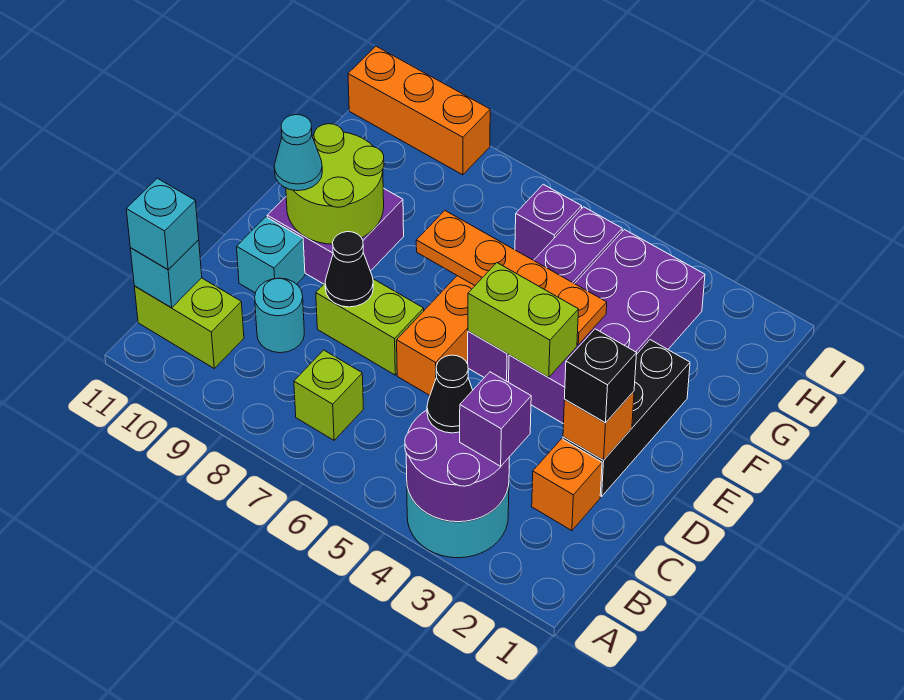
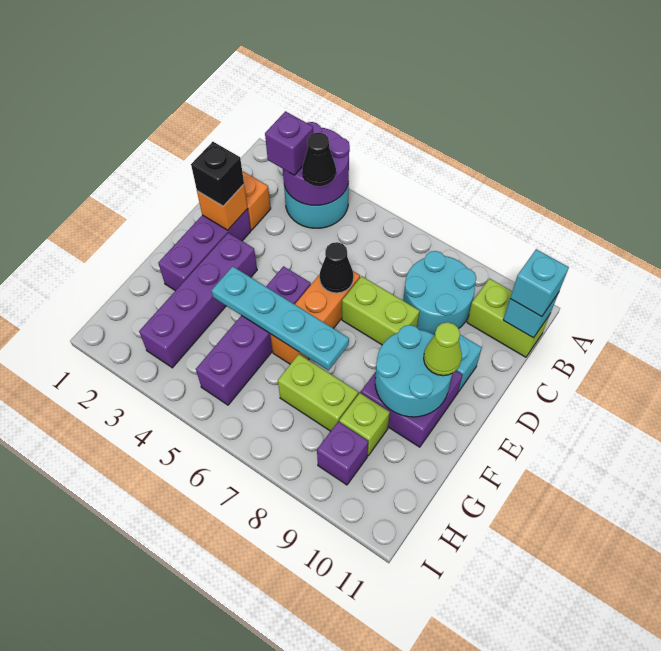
lime 1x1 brick [294,350,363,440] -> lime 1x1 brick moved to [339,393,390,456]
cyan 1x1 round brick [255,278,304,353] -> cyan 2x2 round brick [403,251,476,335]
black 1x3 brick [563,340,690,496] -> purple 1x3 brick [158,209,251,291]
black 1x1 cone [325,232,373,307] -> black 1x1 cone moved to [320,242,353,293]
purple 2x4 brick [509,230,705,424] -> purple 1x4 brick [139,233,257,368]
lime 1x2 brick [468,263,579,377] -> lime 1x2 brick moved to [278,354,358,431]
lime 2x2 round brick [286,124,384,244] -> cyan 2x2 round brick [375,325,452,417]
cyan 1x1 cone [274,115,322,191] -> lime 1x1 cone [424,322,462,376]
orange 1x4 plate [416,211,607,344] -> cyan 1x4 plate [211,266,349,370]
purple 1x1 brick [515,184,582,260] -> purple 1x1 brick moved to [317,422,368,485]
orange 1x3 brick [348,46,490,175] -> none

